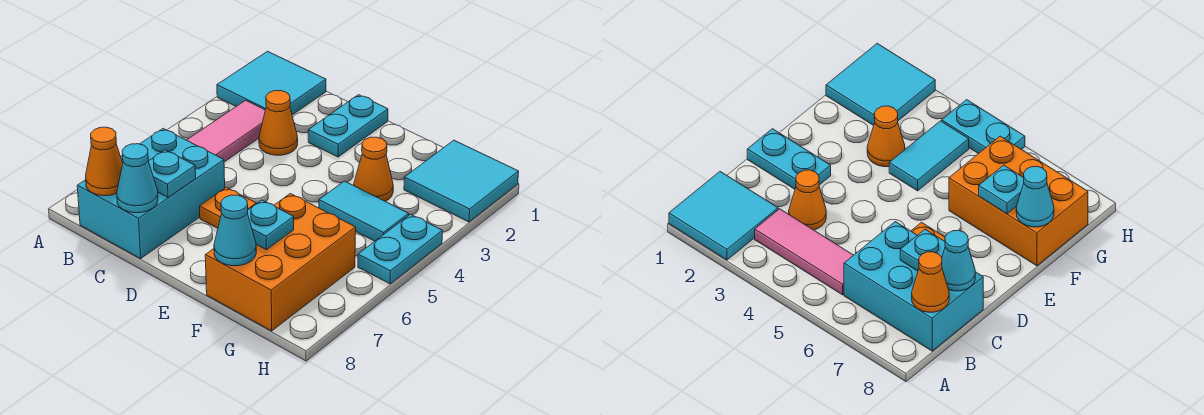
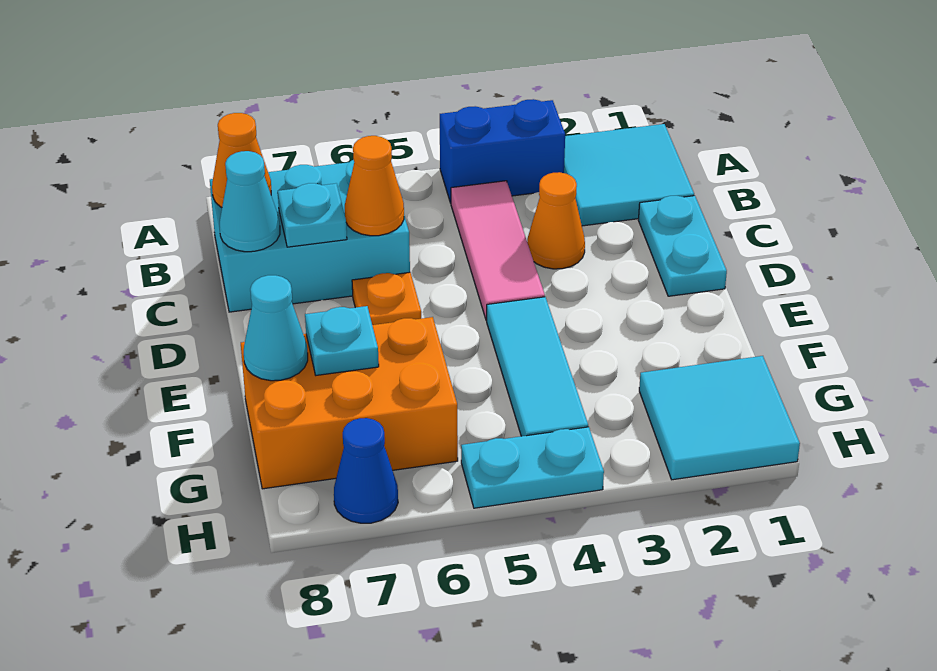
none -> blue 1x2 brick [440,99,565,203]
pink 1x3 tile [187,100,265,162] -> pink 1x3 tile turned to [451,181,545,321]
cyan 1x2 plate [308,95,388,157] -> cyan 1x2 plate turned to [638,196,727,296]
orange 1x1 cone [354,137,393,201] -> orange 1x1 cone moved to [345,136,404,236]
cyan 1x2 tile [319,181,409,241] -> cyan 1x3 tile [487,297,588,436]
none -> blue 1x1 cone [334,418,398,523]

